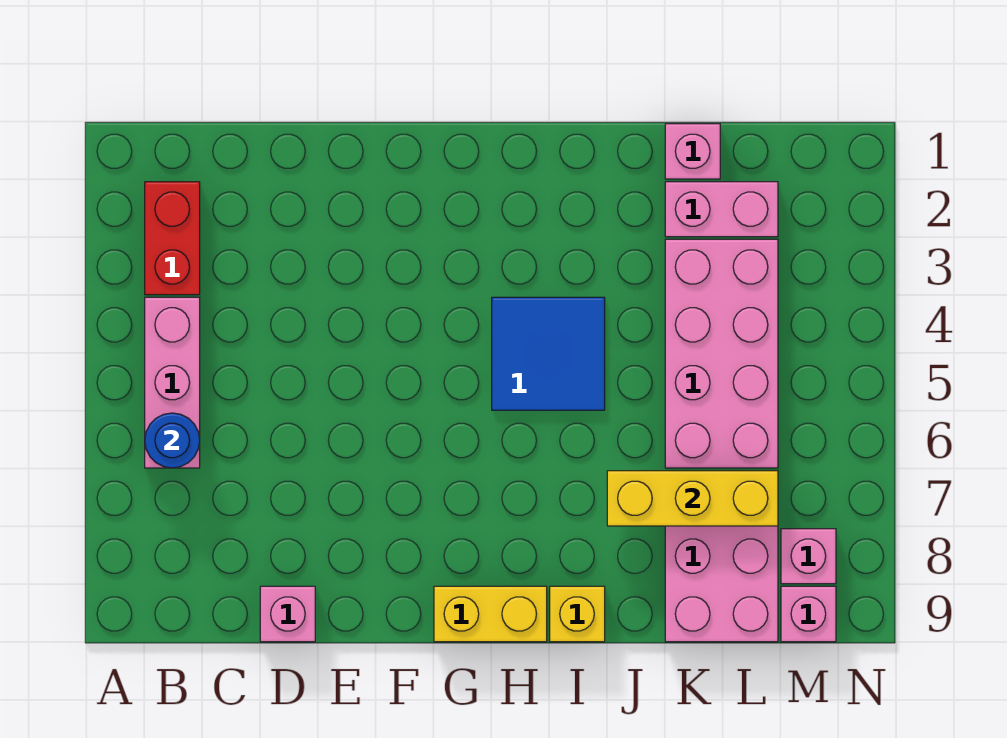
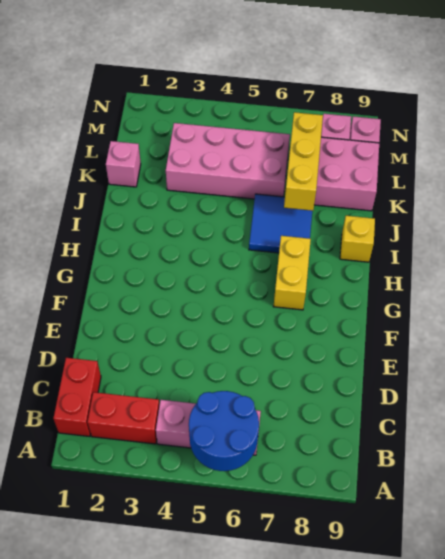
none -> red 1x2 brick [53,358,101,437]
blue 1x1 round brick [145,413,200,468] -> blue 2x2 round brick [189,391,259,471]
pink 1x1 brick [260,586,315,642] -> none
yellow 1x2 brick [434,586,547,642] -> yellow 1x2 brick moved to [273,236,311,310]
blue 2x2 tile [492,297,605,410] -> blue 2x2 tile moved to [249,194,312,253]
pink 1x2 brick [665,182,778,237] -> none

